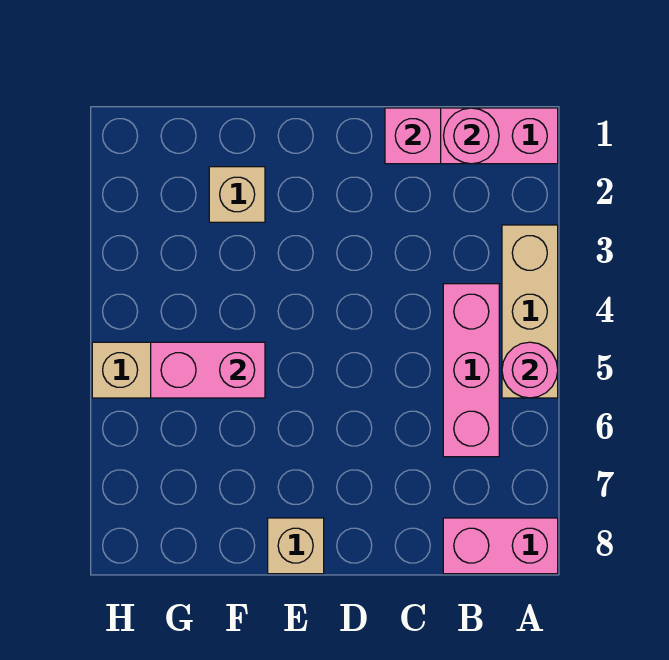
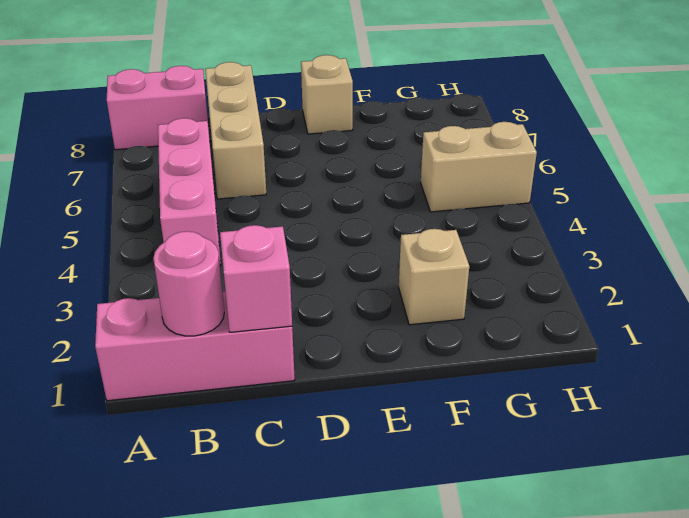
tan 1x3 brick [502,225,558,398] -> tan 1x3 brick moved to [205,62,266,199]
pink 1x1 round brick [502,342,558,398] -> none
pink 1x2 brick [151,342,265,398] -> none

